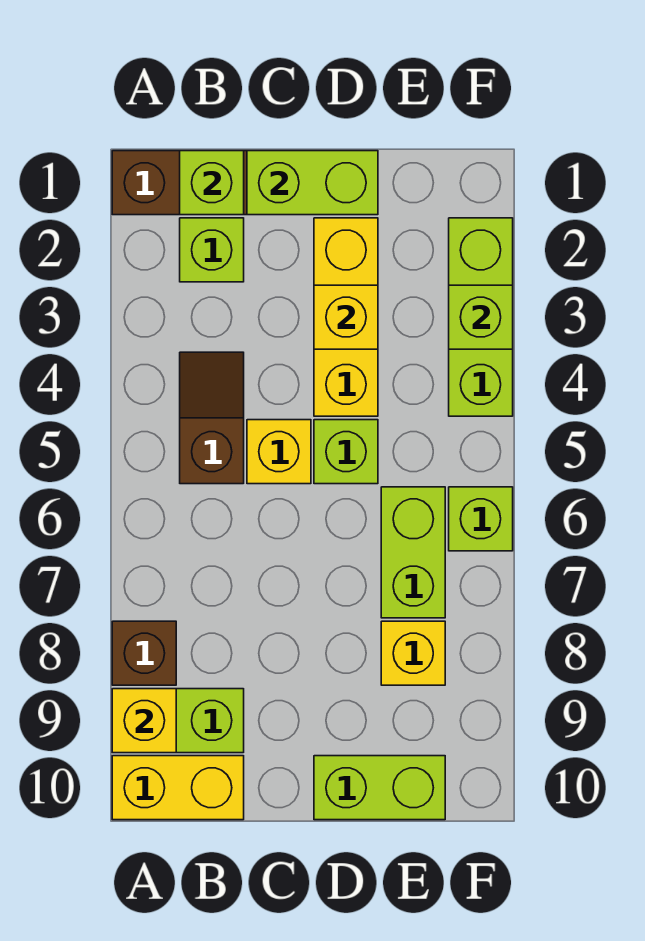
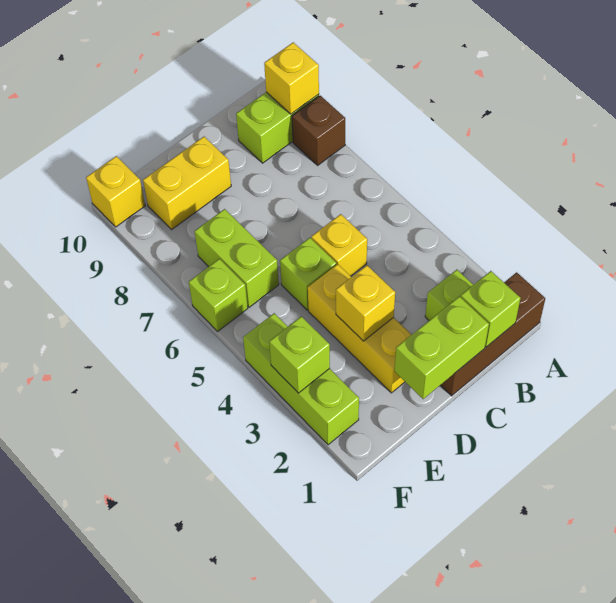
yellow 1x2 brick [112,756,244,820] -> yellow 1x2 brick moved to [143,137,231,229]
brown 1x2 slope [180,352,244,484] -> none
lime 1x2 brick [314,756,445,820] -> none
yellow 1x1 brick [381,621,445,685] -> yellow 1x1 brick moved to [86,156,145,227]

